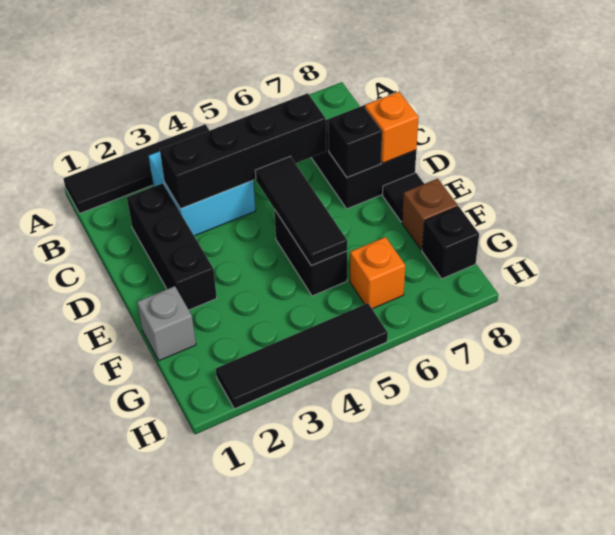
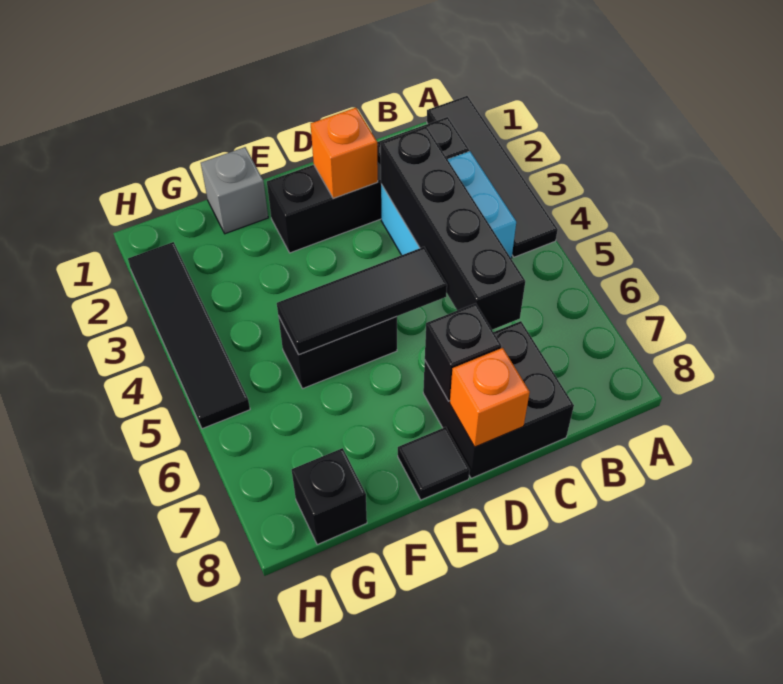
black 1x3 brick [127,183,217,310] -> black 1x4 brick [267,117,469,253]
brown 1x1 brick [402,179,458,250] -> none
orange 1x1 brick [350,237,405,309] -> orange 1x1 brick moved to [311,108,378,199]

